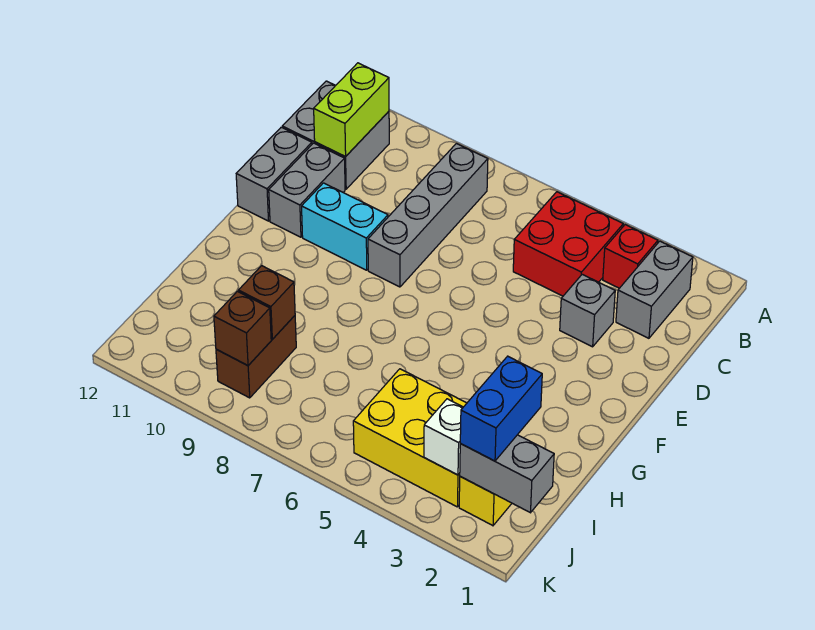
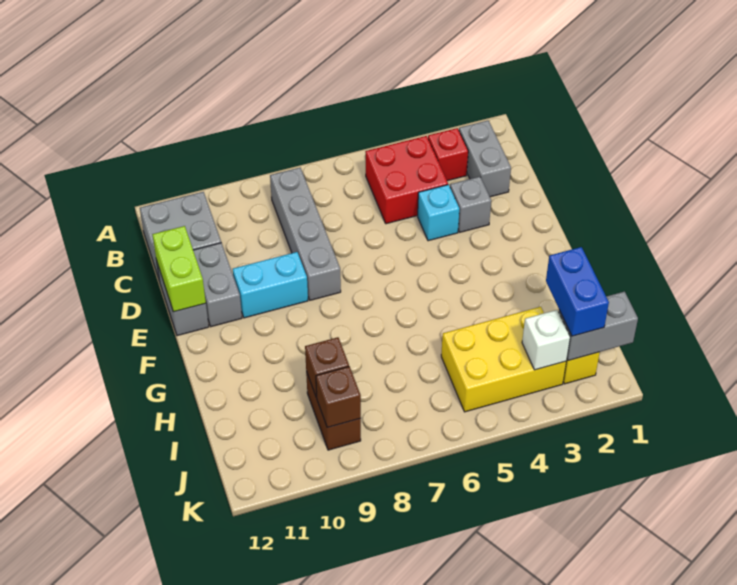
lime 1x2 brick [314,63,389,157] -> lime 1x2 brick moved to [152,226,206,312]
none -> cyan 1x1 brick [418,185,459,241]

